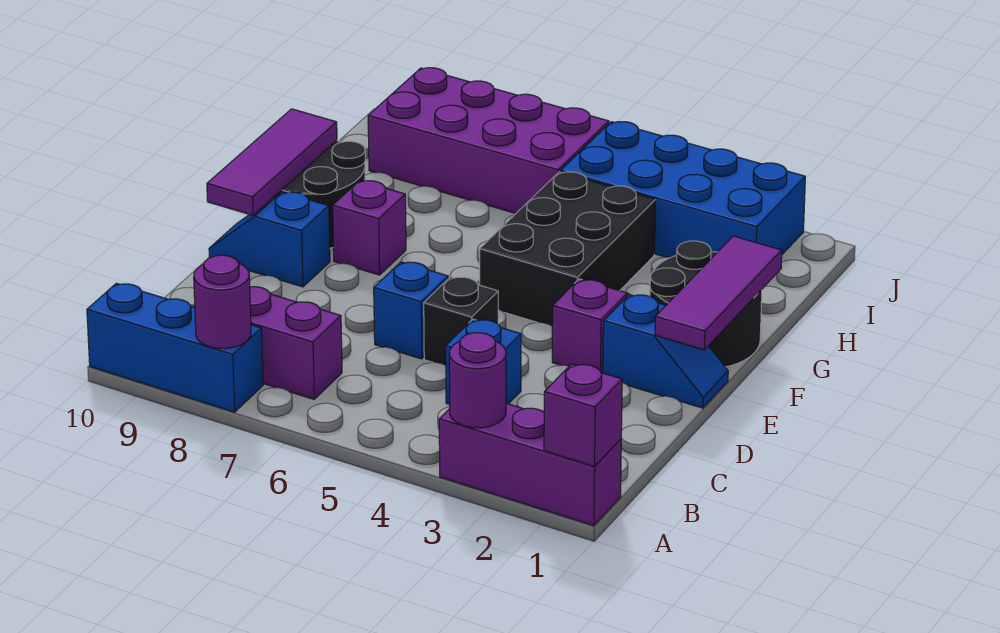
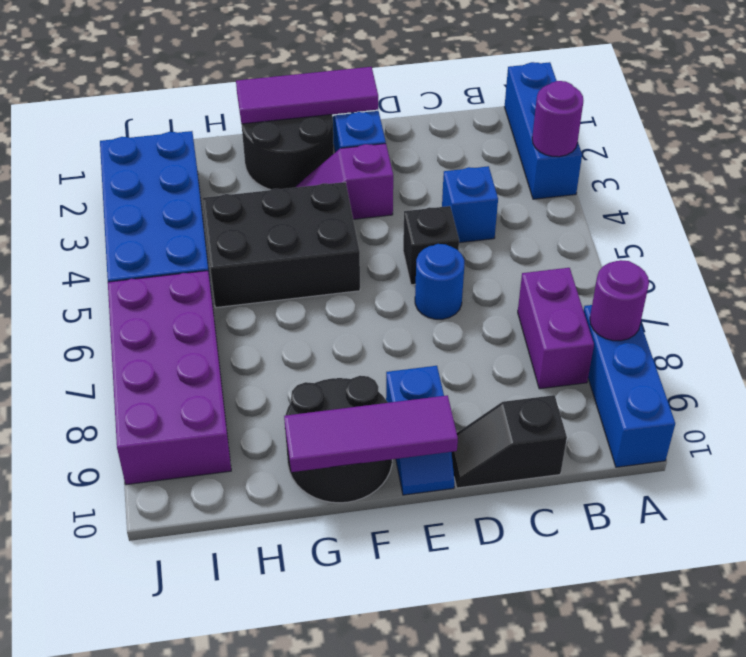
purple 1x3 brick [439,403,621,526] -> blue 1x3 brick [504,62,582,199]
purple 1x1 brick [544,364,622,466] -> none
none -> black 1x2 slope [452,395,567,488]
blue 1x1 brick [374,262,448,359] -> blue 1x1 round brick [415,244,464,319]
purple 1x1 brick [333,181,406,275] -> none

